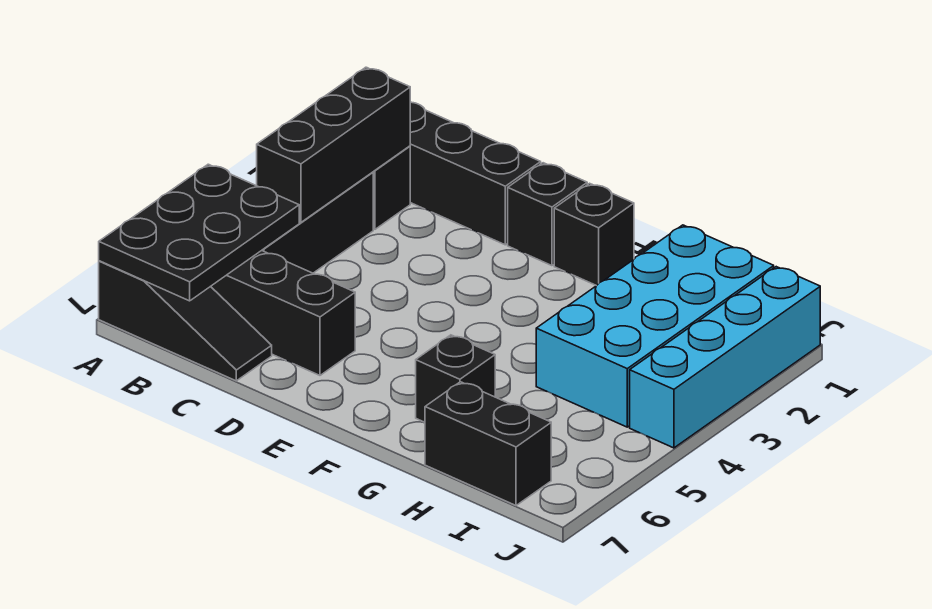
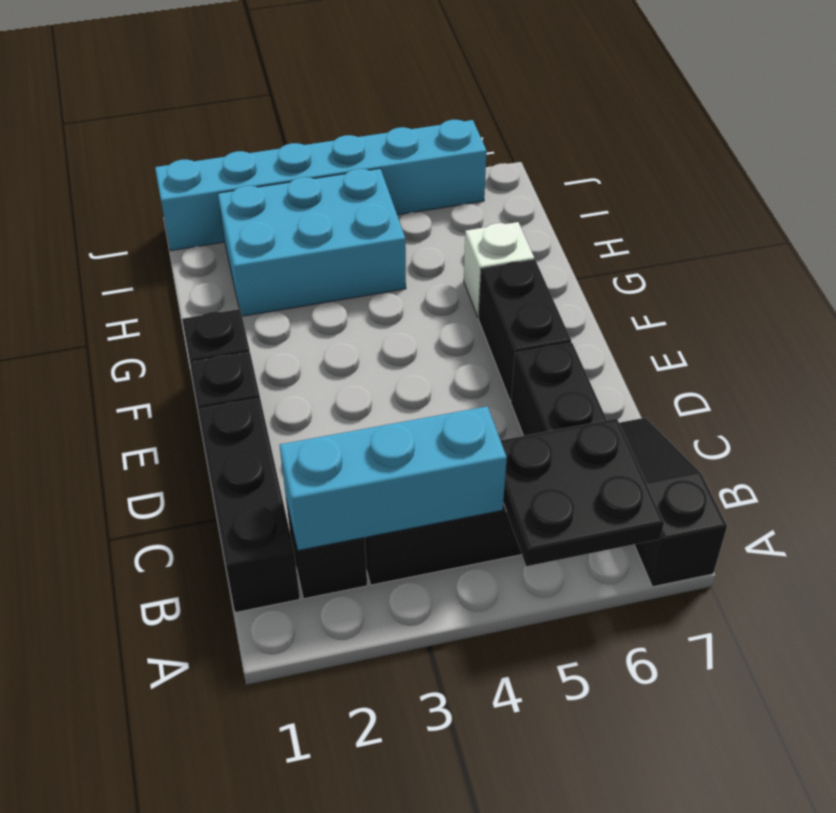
black 2x3 plate [99,164,299,301] -> black 2x2 plate [501,418,664,566]
black 1x3 brick [257,67,410,222] -> cyan 1x3 brick [280,406,507,551]
black 1x1 brick [416,335,495,422] -> white 1x1 brick [464,222,534,317]
cyan 2x4 brick [536,225,774,427] -> cyan 2x3 brick [218,169,406,316]
black 1x2 brick [425,382,551,505] -> black 1x2 brick moved to [478,260,571,401]
cyan 1x4 brick [630,267,820,448] -> cyan 1x6 brick [155,120,487,251]

